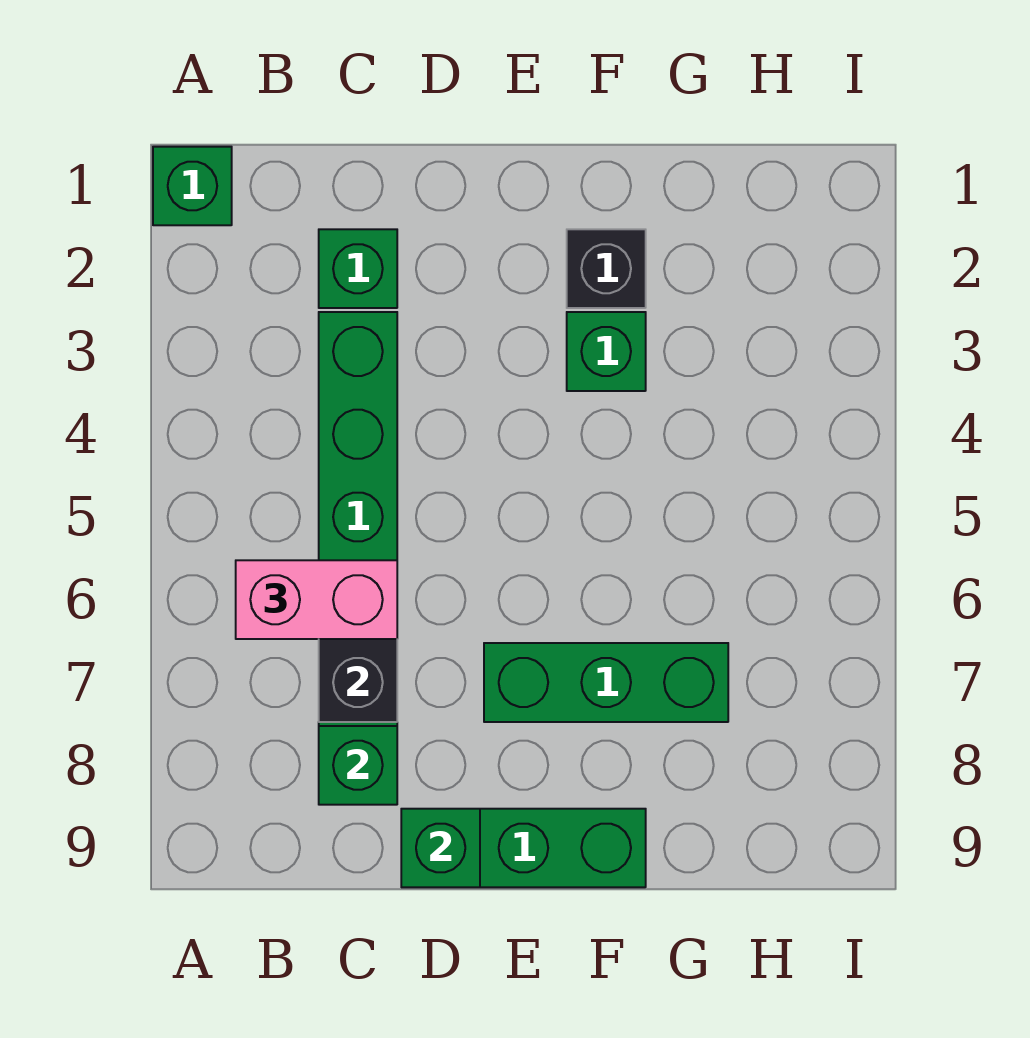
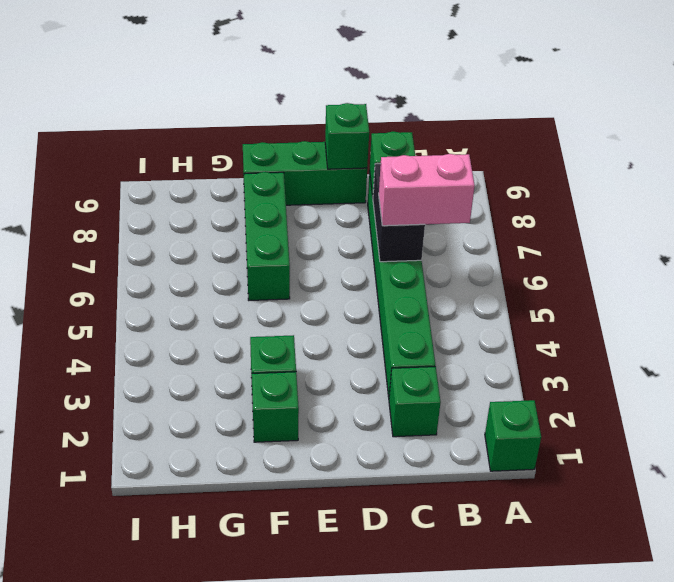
green 1x3 brick [484,643,728,722] -> green 1x3 brick turned to [244,172,290,300]
black 1x1 brick [567,229,646,308] -> green 1x1 brick [252,372,299,442]

